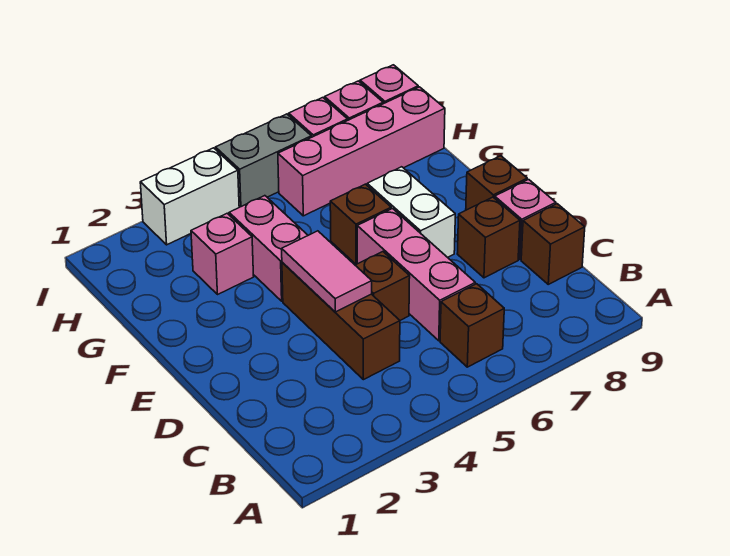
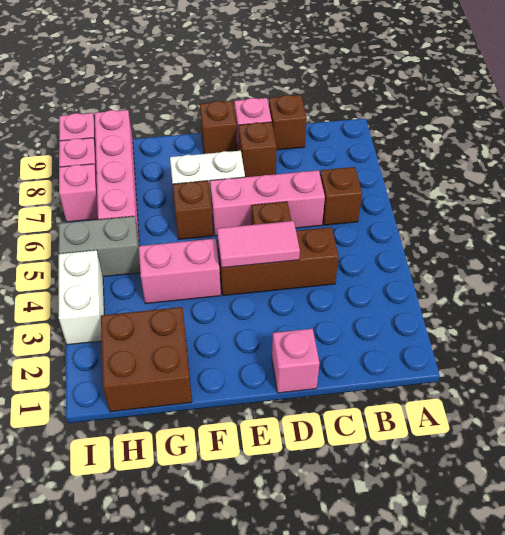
none -> brown 2x2 brick [101,307,192,412]
pink 1x1 brick [191,213,254,294] -> pink 1x1 brick moved to [272,329,320,393]
grey 1x2 brick [215,114,311,207] -> grey 1x2 brick turned to [59,216,140,277]

